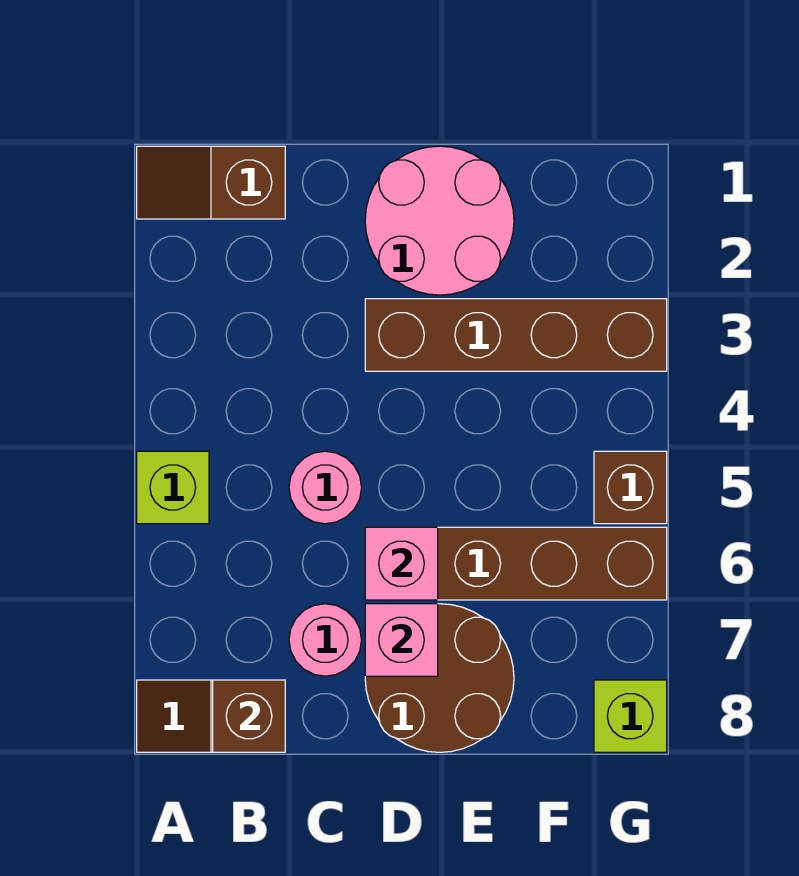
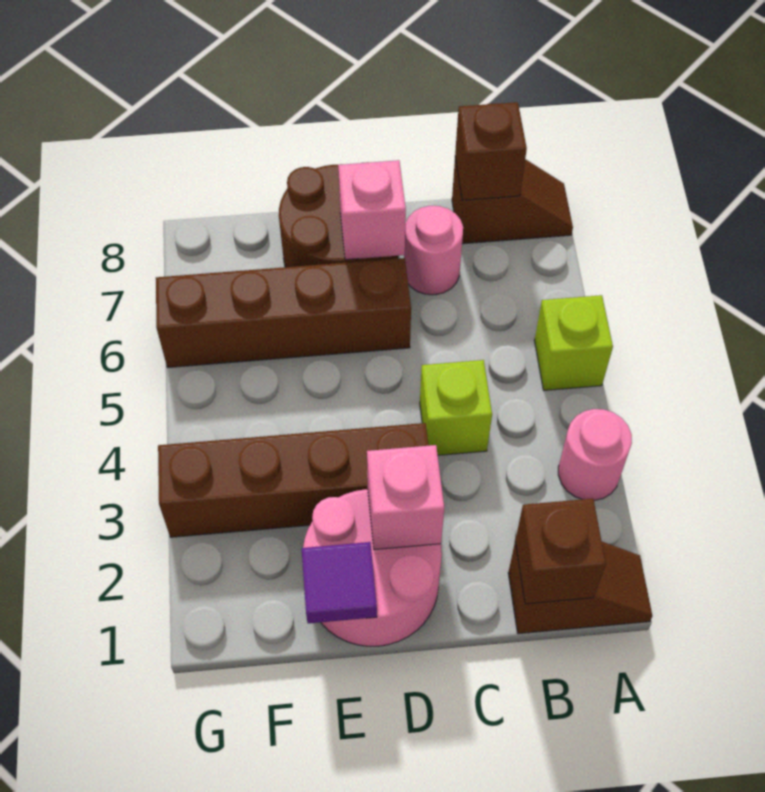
pink 1x1 round brick [289,451,362,524] -> pink 1x1 round brick moved to [558,409,632,501]
pink 1x1 brick [365,527,438,600] -> pink 1x1 brick moved to [367,445,444,550]
none -> purple 1x1 tile [302,542,377,623]
brown 1x1 brick [594,451,667,524] -> brown 1x1 brick moved to [515,499,606,604]
lime 1x1 brick [594,680,667,752] -> lime 1x1 brick moved to [420,360,492,455]

